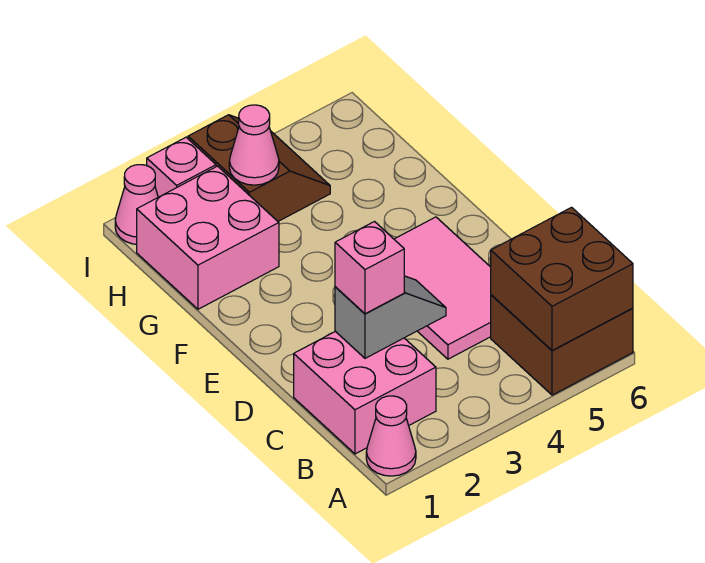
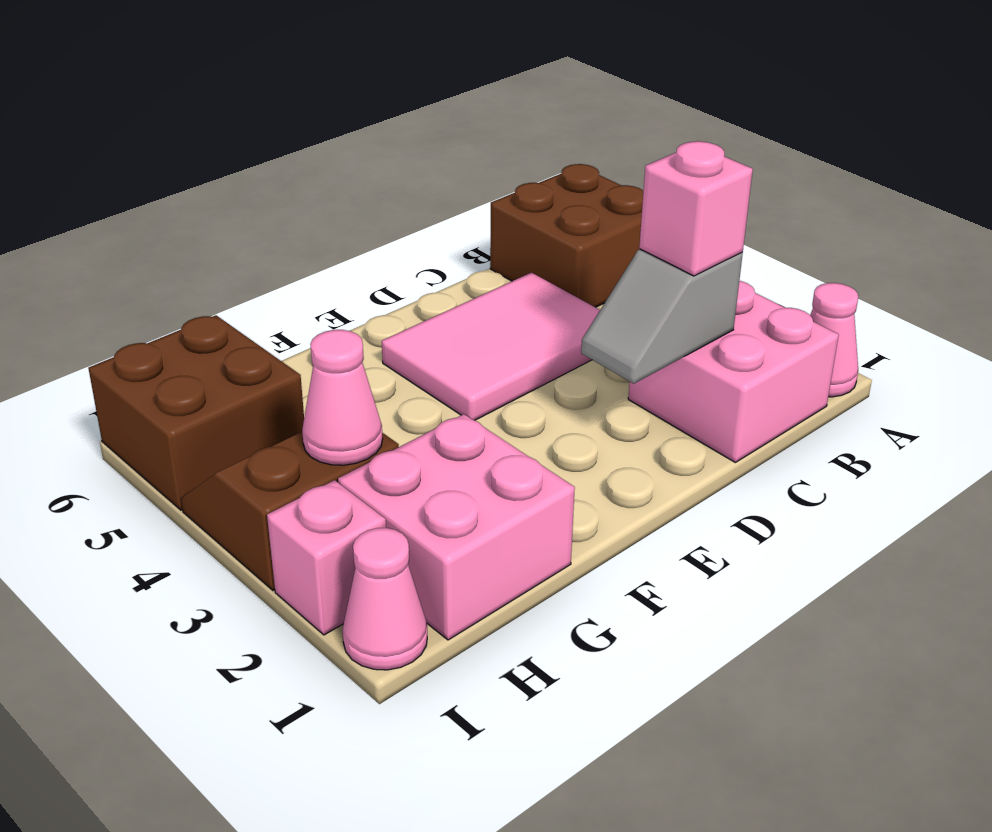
brown 2x2 brick [491,207,633,350] -> brown 2x2 brick moved to [88,315,304,510]
grey 1x2 slope [335,276,446,358] -> grey 1x2 slope turned to [581,249,743,384]

